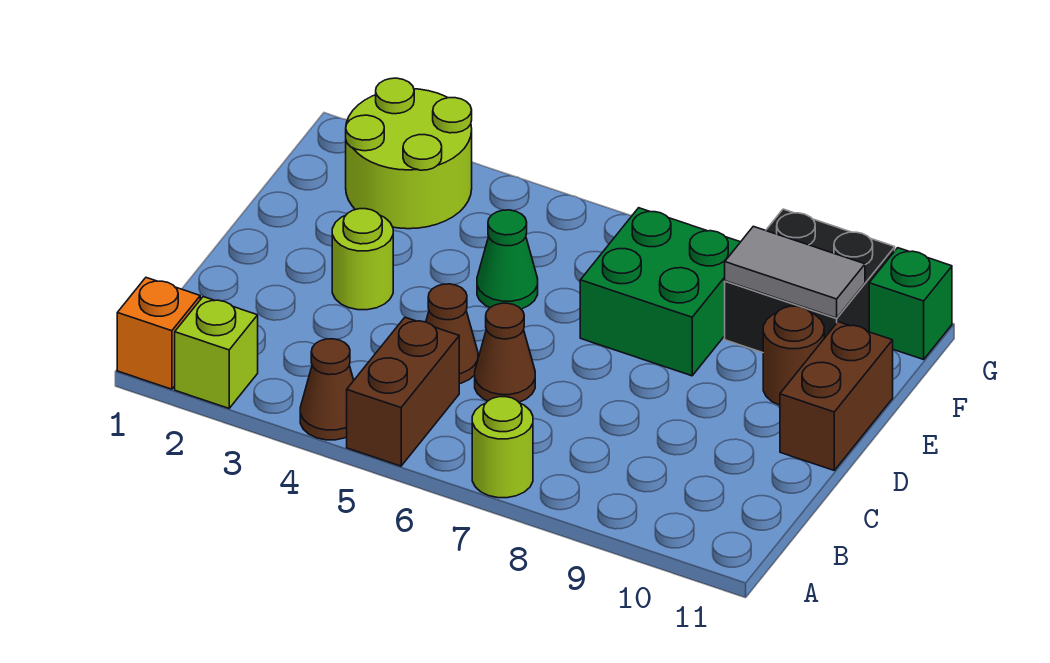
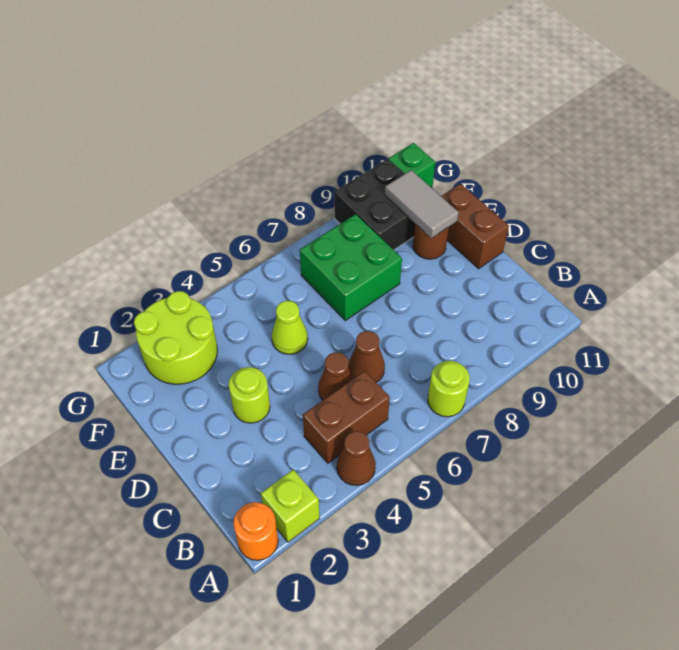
orange 1x1 brick [117,278,200,389] -> orange 1x1 round brick [233,502,278,560]
brown 1x2 brick [347,317,459,466] -> brown 1x2 brick turned to [303,371,390,463]
green 1x1 cone [477,210,538,309] -> lime 1x1 cone [272,301,308,354]
grey 1x2 tile [725,226,865,318] -> grey 1x2 tile turned to [385,170,459,238]

